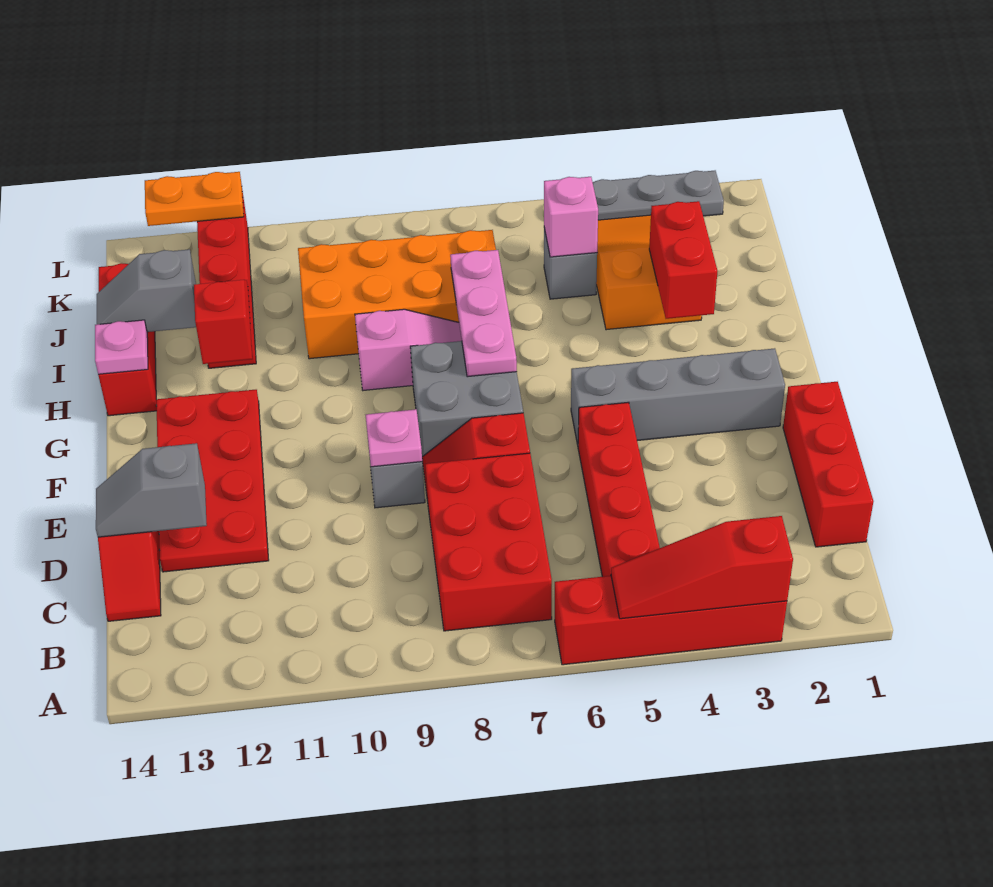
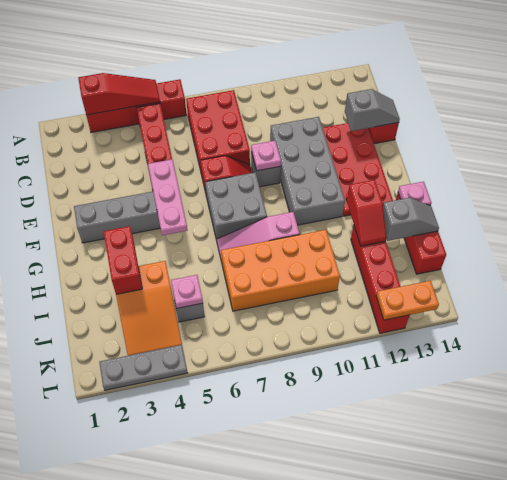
red 1x3 brick [783,382,873,547] -> none
none -> grey 2x4 brick [270,117,345,225]
pink 1x3 plate [450,250,517,377] -> pink 1x3 plate moved to [148,159,187,235]
pink 1x1 brick [544,177,598,257] -> pink 1x1 plate [171,275,203,308]

